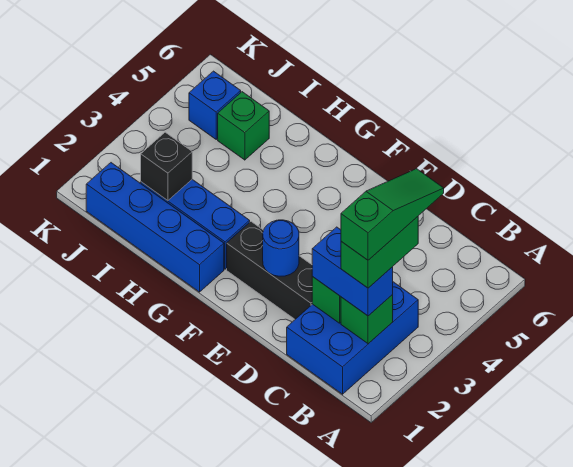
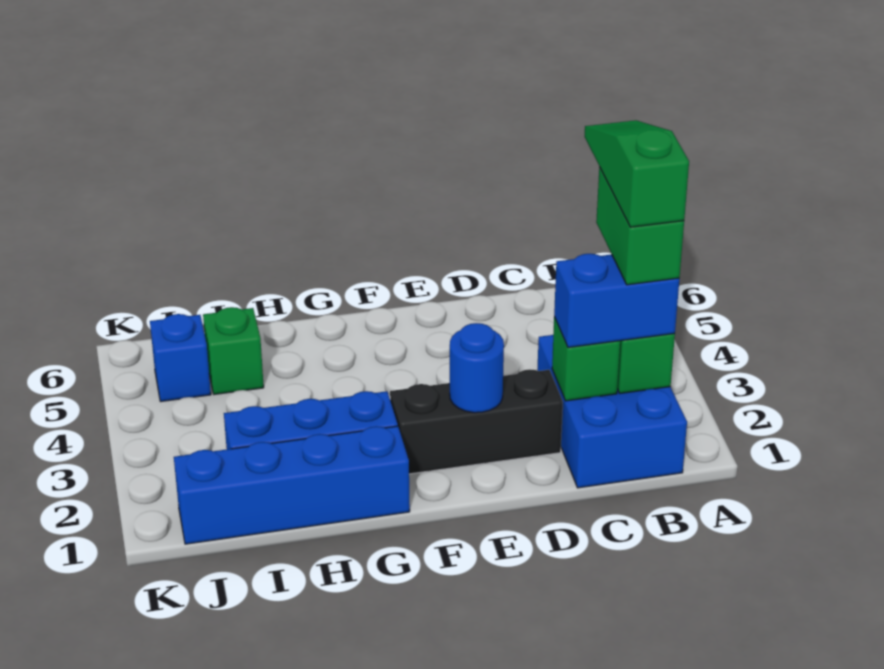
black 1x1 brick [141,132,192,201] -> none

